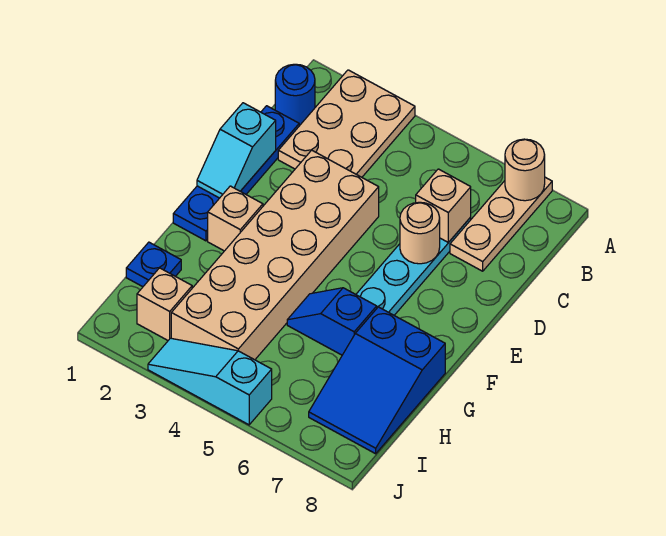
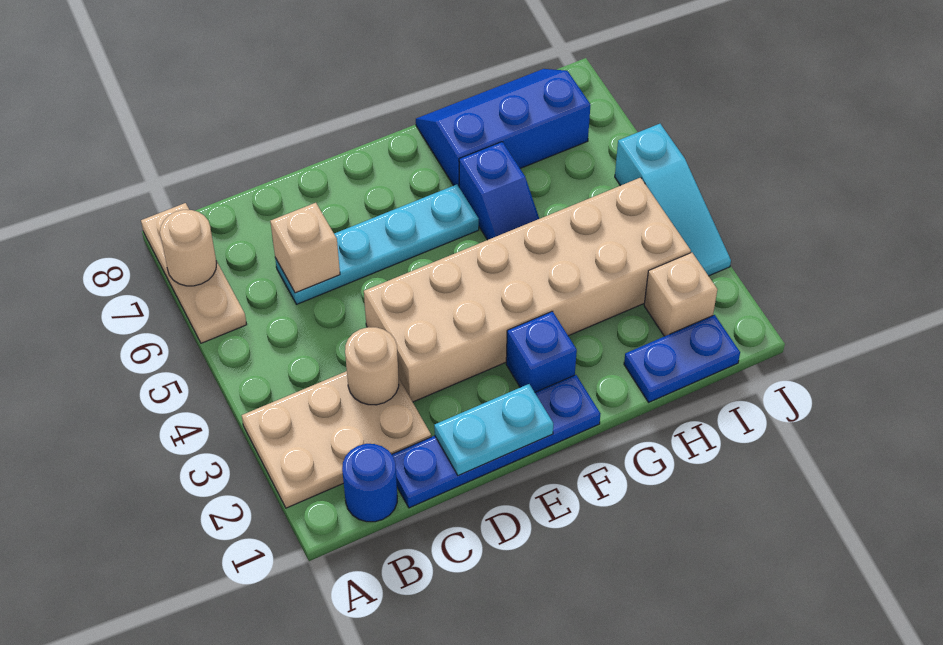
tan 1x3 plate [450,177,552,271] -> tan 1x3 plate turned to [141,203,247,343]
cyan 1x2 slope [197,103,276,198] -> cyan 1x2 plate [434,384,553,476]
tan 1x1 round brick [400,202,440,264] -> tan 1x1 round brick moved to [345,327,399,405]
tan 1x1 brick [208,186,263,251] -> blue 1x1 brick [506,311,577,392]
blue 2x3 slope [309,307,445,454] -> blue 2x3 slope turned to [416,69,591,186]
blue 1x1 plate [126,242,181,287] -> blue 1x2 plate [624,315,740,402]

